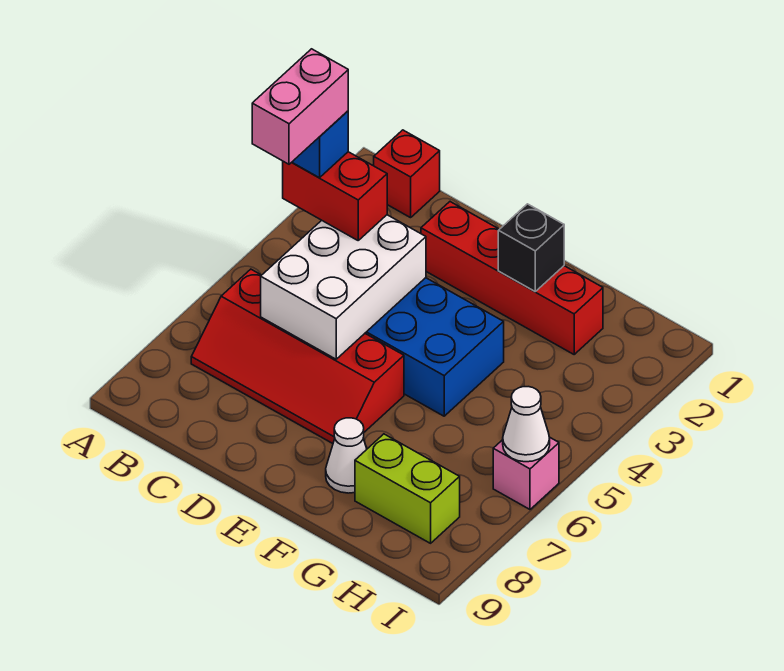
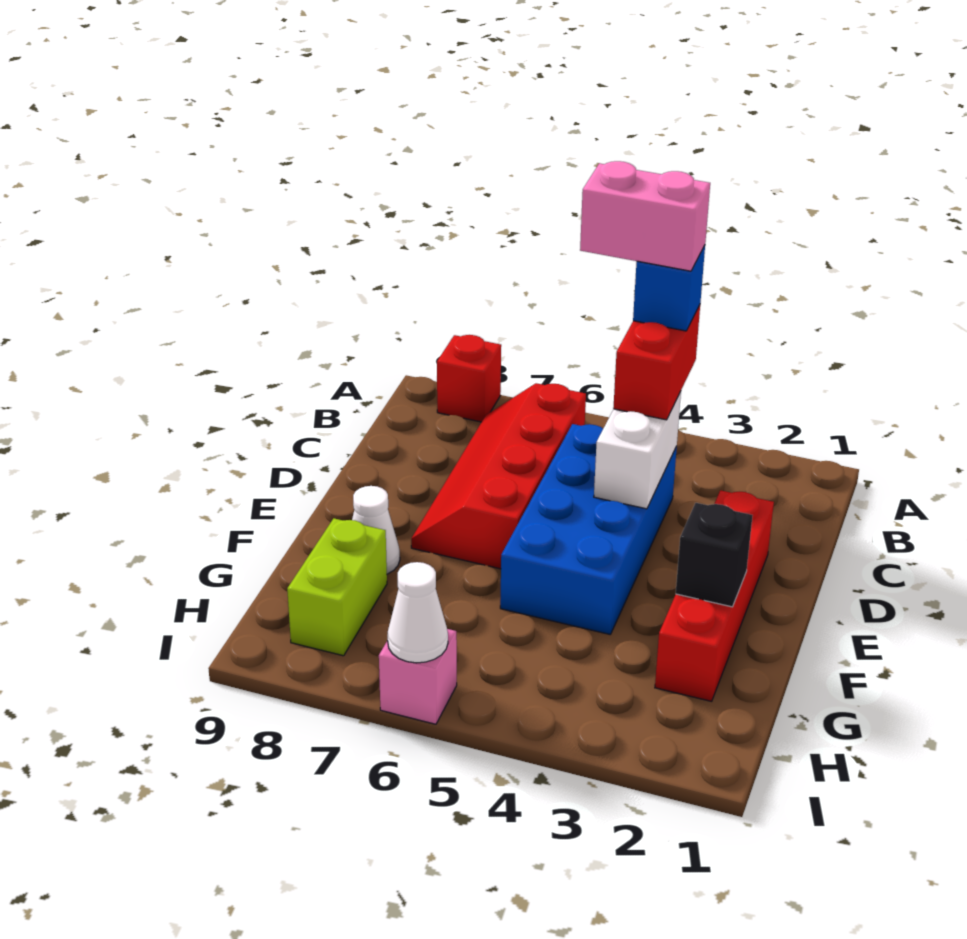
red 1x1 brick [374,130,440,218] -> red 1x1 brick moved to [437,335,501,422]
white 2x3 brick [261,215,426,359] -> white 1x2 brick [594,392,681,509]

